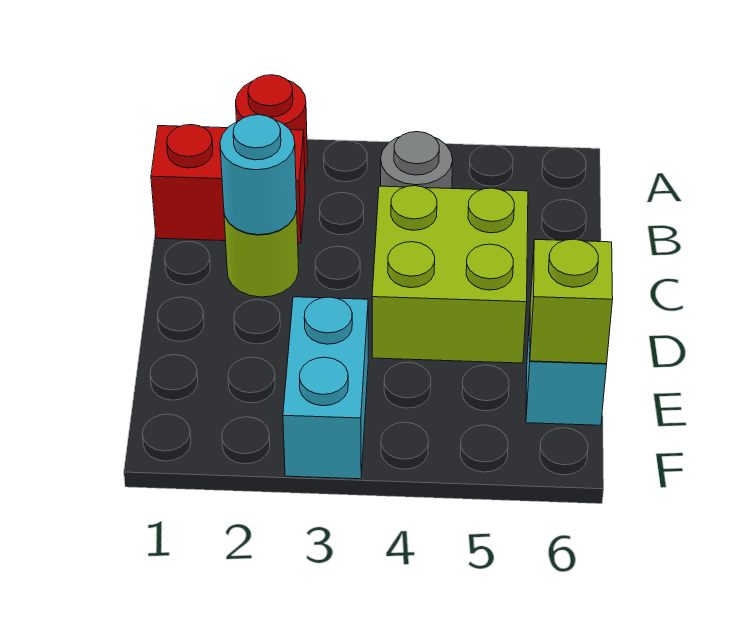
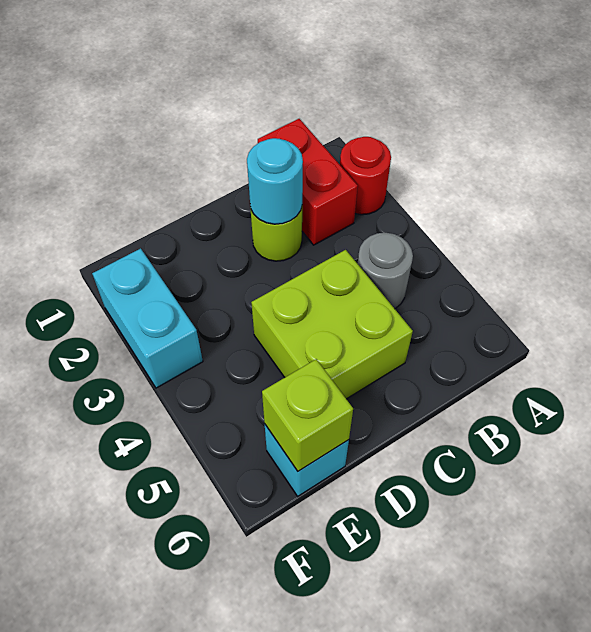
cyan 1x2 brick [283,297,368,479] -> cyan 1x2 brick turned to [92,248,203,388]

